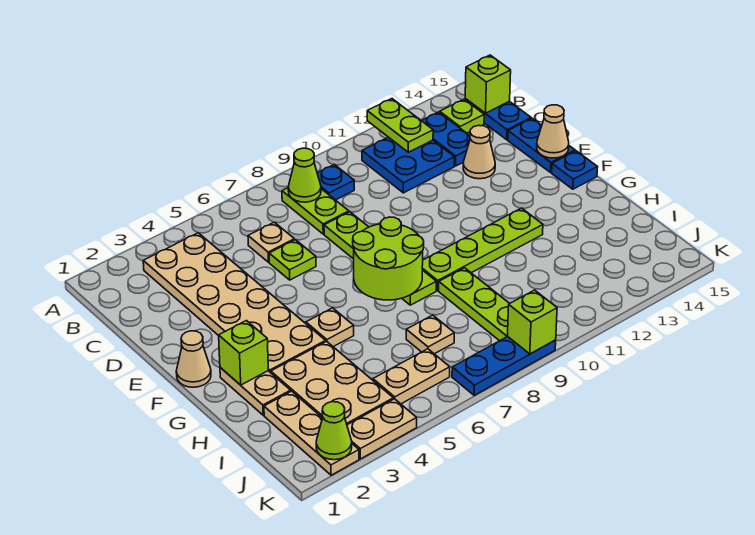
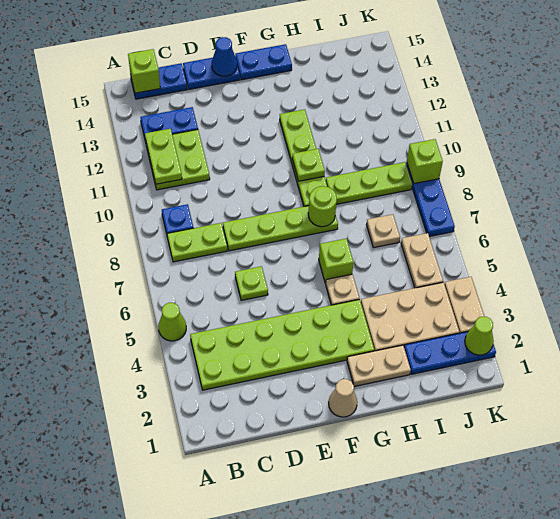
lime 1x2 plate [367,99,433,152] -> lime 1x2 plate turned to [145,129,182,184]
tan 2x6 plate [143,233,326,373] -> lime 2x6 plate [190,299,374,390]
lime 1x1 cone [288,148,321,202] -> lime 1x1 cone moved to [158,303,186,341]
blue 2x2 plate [362,137,455,193] -> lime 2x2 plate [146,130,210,190]
lime 1x1 plate [440,99,484,133] -> lime 1x1 plate moved to [292,149,325,181]
tan 1x1 plate [248,222,294,262] -> none
tan 1x1 cone [463,125,495,179] -> none
tan 1x1 cone [537,105,569,158] -> blue 1x1 cone [212,37,237,76]
lime 2x2 round brick [353,217,424,300] -> lime 1x1 round brick [308,186,337,227]
blue 1x1 plate [552,151,598,189] -> blue 1x2 plate [235,44,292,80]
lime 1x1 brick [219,321,268,385] -> lime 1x1 brick moved to [319,239,354,283]
tan 1x3 plate [264,391,359,475] -> blue 1x3 plate [404,332,496,374]

